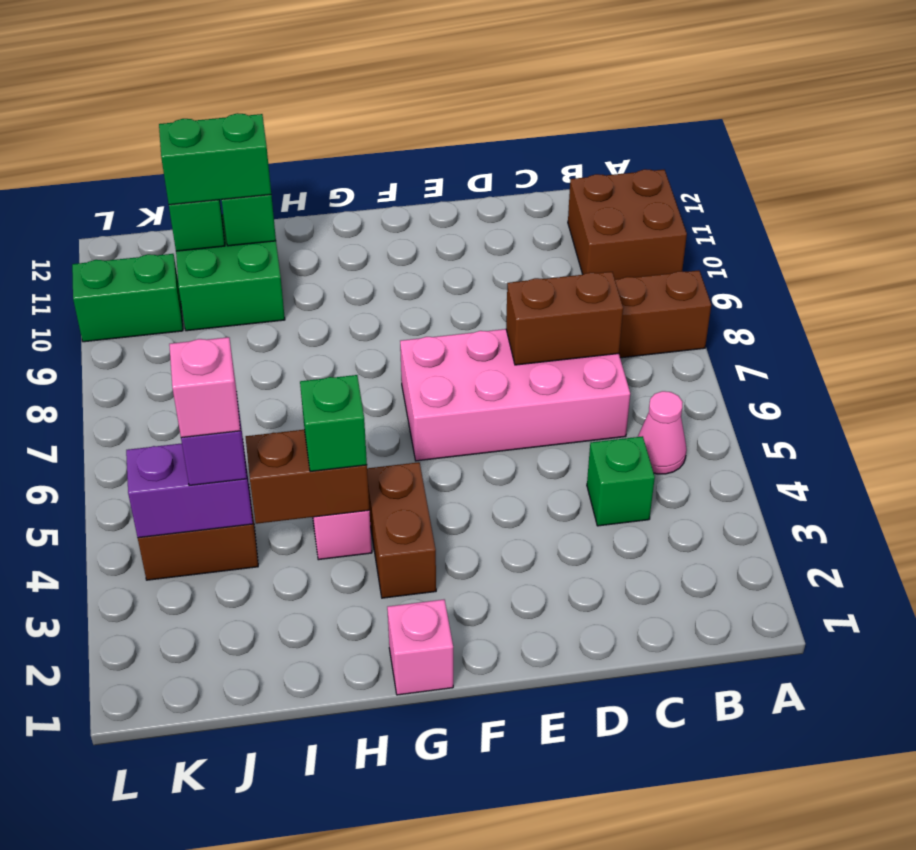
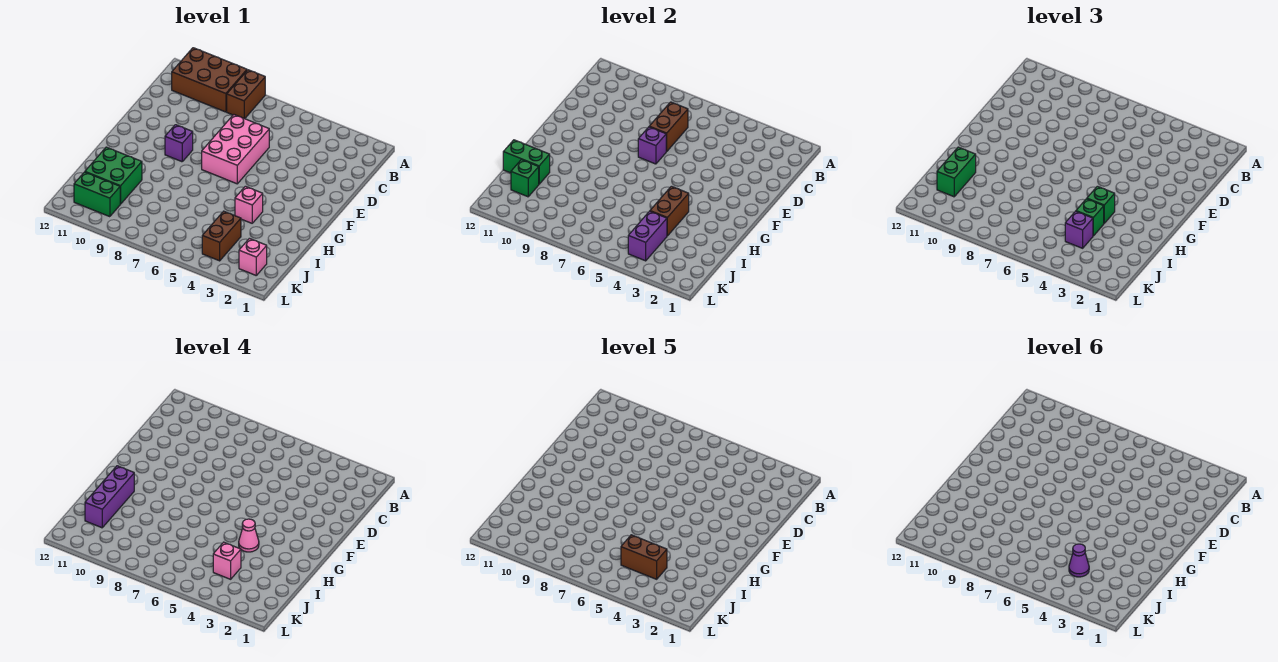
brown 2x2 brick [568,169,687,279] -> brown 2x3 brick [172,48,247,112]
pink 1x1 cone [638,391,687,474] -> pink 1x1 cone moved to [239,519,259,552]
green 1x1 brick [587,436,655,526] -> green 1x1 brick moved to [1076,199,1104,236]
pink 2x4 brick [400,329,630,461] -> pink 2x3 brick [202,115,269,184]
none -> purple 1x1 brick [638,127,667,164]
none -> purple 1x1 brick [165,125,193,162]
pink 1x1 brick [387,600,453,695] -> pink 1x1 brick moved to [239,238,267,275]
brown 1x2 brick [367,462,436,598] -> brown 1x2 brick moved to [621,535,667,579]
none -> purple 1x3 brick [85,466,134,528]
none -> purple 1x1 cone [1069,544,1089,577]
green 1x2 brick [72,254,183,342] -> green 1x2 brick turned to [74,172,120,217]

